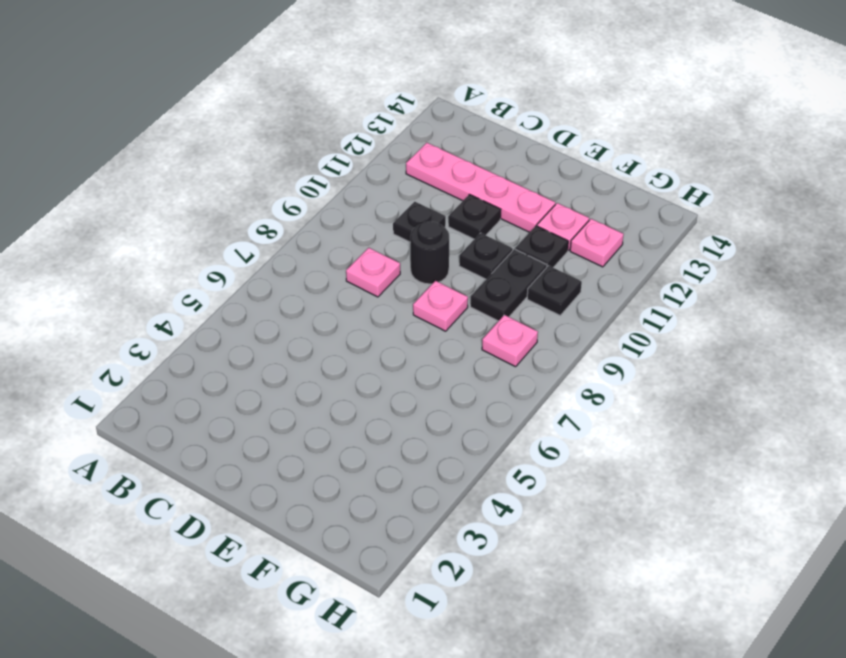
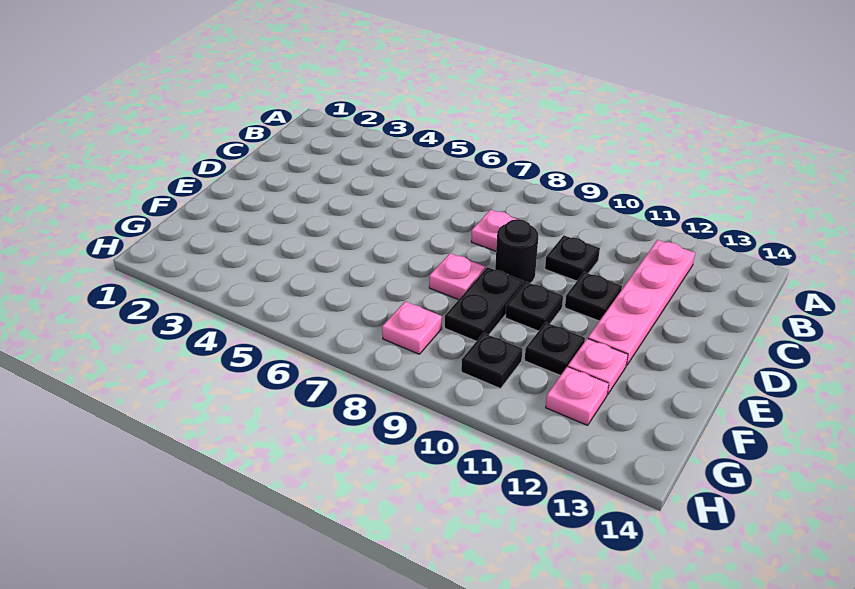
black 1x2 plate [470,249,547,321] -> black 1x2 plate turned to [445,267,524,341]

